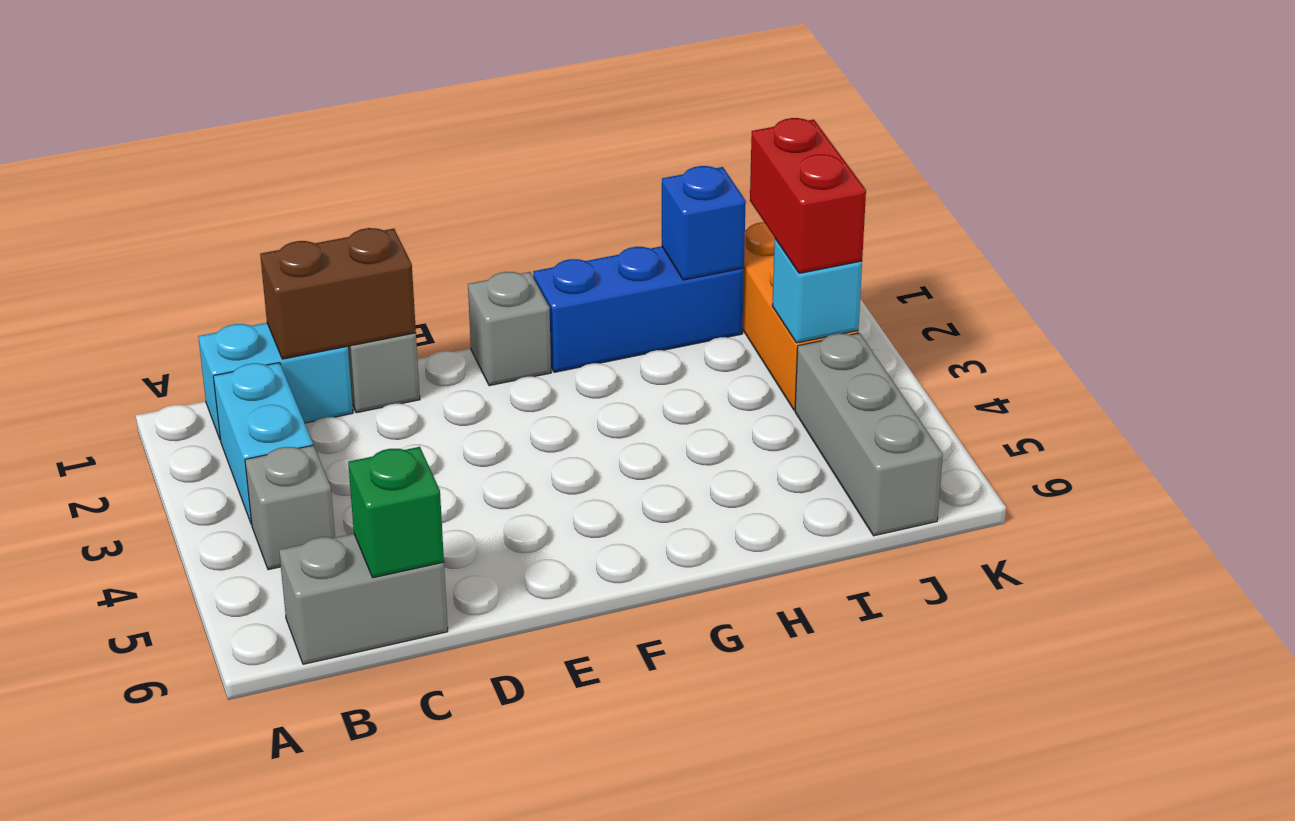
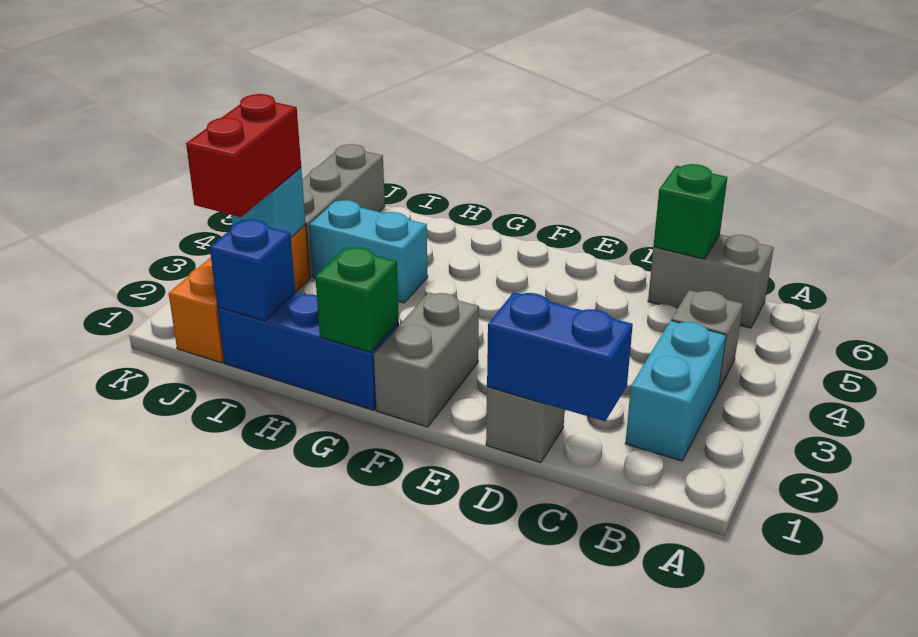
cyan 1x2 brick [198,323,353,439] -> cyan 1x2 brick moved to [309,200,428,303]
brown 1x2 brick [260,228,416,359] -> blue 1x2 brick [487,292,633,421]
grey 1x1 brick [468,272,551,386] -> grey 1x2 brick [374,292,479,427]
none -> green 1x1 brick [315,247,399,352]

